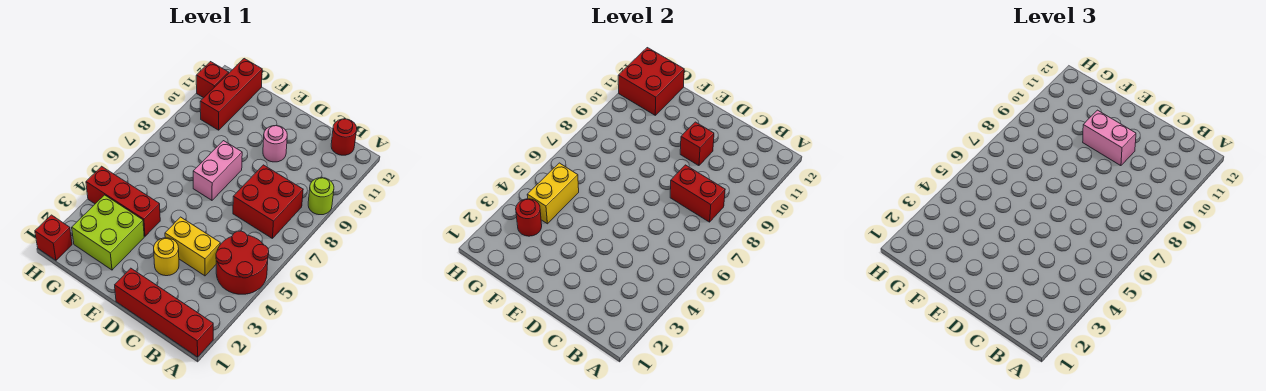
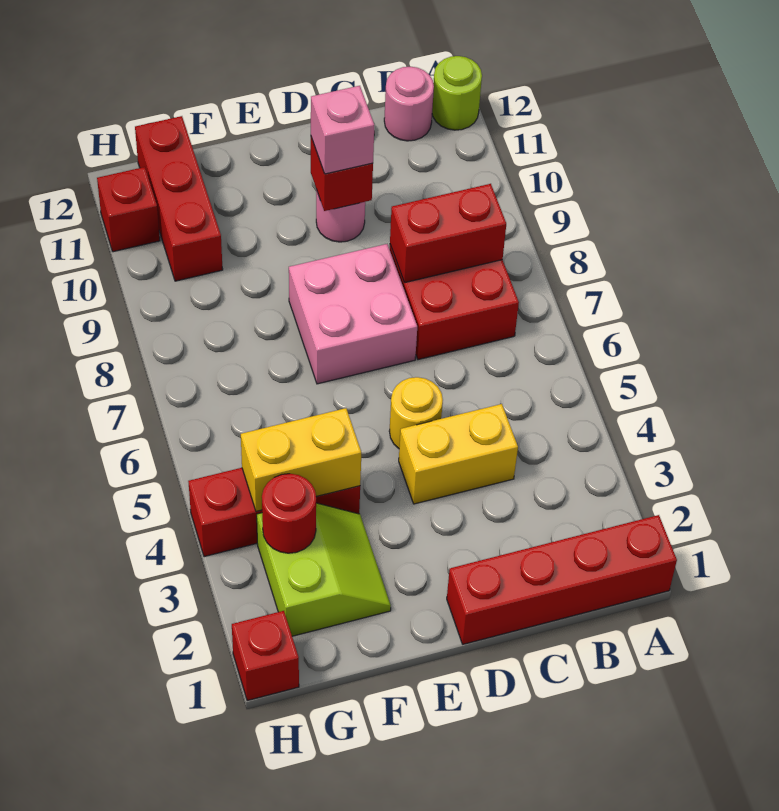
red 2x2 round brick [216,231,269,294] -> none
lime 1x1 round brick [308,178,334,215] -> lime 1x1 round brick moved to [432,56,482,130]
red 1x1 round brick [331,119,357,155] -> pink 1x1 round brick [384,67,434,141]
yellow 1x1 round brick [154,238,179,276] -> yellow 1x1 round brick moved to [389,377,443,448]
pink 1x2 brick [1083,110,1136,166] -> pink 1x1 brick [311,86,374,174]
pink 1x2 brick [193,141,242,200] -> pink 2x2 brick [289,244,417,384]
lime 2x2 brick [72,195,144,270] -> lime 2x2 slope [257,503,391,636]
yellow 1x2 brick [527,163,579,224] -> yellow 1x2 brick turned to [241,408,361,511]
red 2x2 brick [618,48,684,115] -> none

